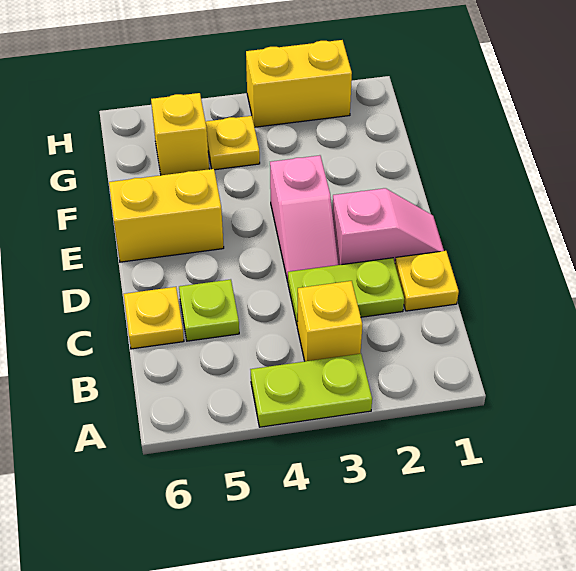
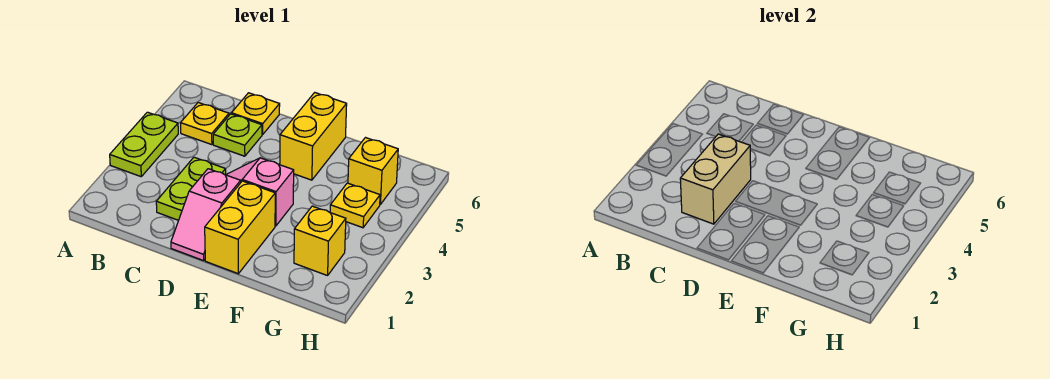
yellow 1x1 brick [297,281,362,361] -> yellow 1x1 brick moved to [294,206,346,276]
yellow 1x1 plate [395,251,459,311] -> yellow 1x1 plate moved to [181,103,229,145]
none -> tan 1x2 brick [680,134,751,224]
yellow 1x2 brick [246,40,352,127] -> yellow 1x2 brick moved to [205,181,275,274]

